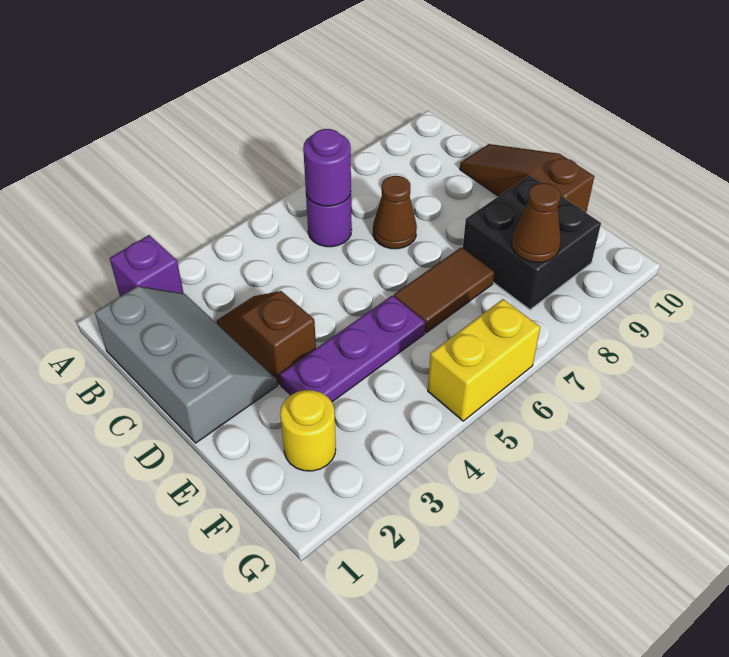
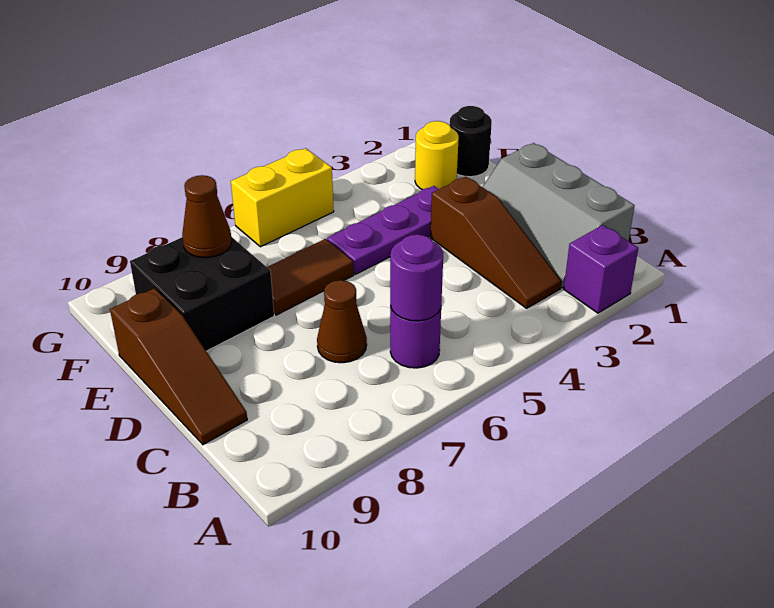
brown 1x2 slope [217,291,316,384] -> brown 1x3 slope [430,176,561,308]
none -> black 1x1 round brick [450,106,492,177]

